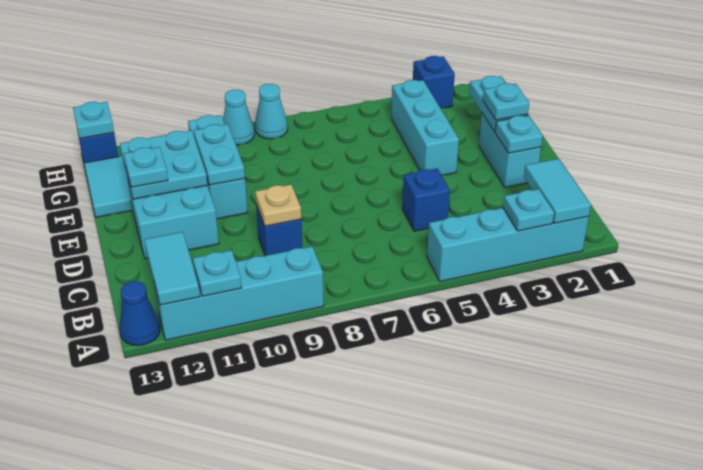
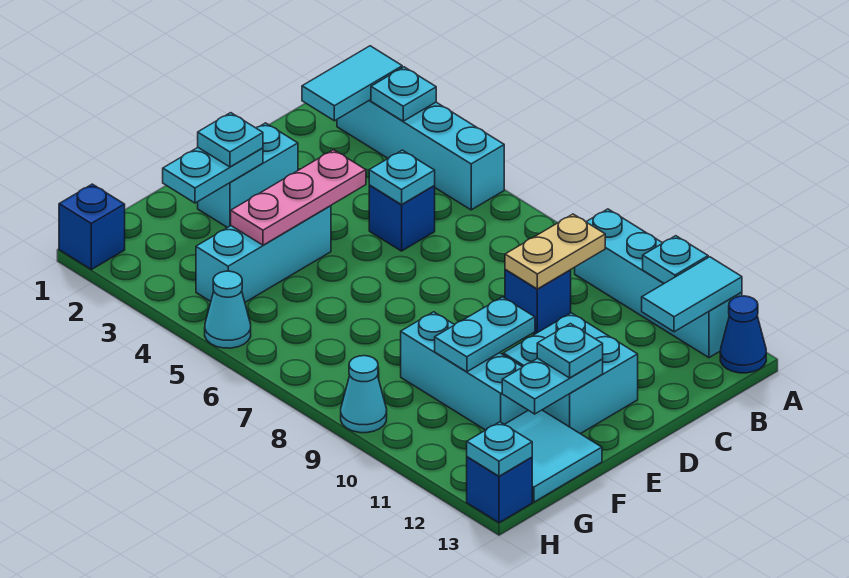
tan 1x1 plate [255,184,301,226] -> tan 1x2 plate [505,214,605,289]
cyan 1x1 plate [495,116,543,153] -> cyan 1x1 plate moved to [369,150,435,205]
none -> pink 1x3 plate [231,150,366,245]
cyan 1x3 brick [188,115,248,219] -> cyan 1x3 brick turned to [401,312,528,430]
cyan 2x2 plate [120,131,207,199] -> cyan 1x2 plate [502,358,603,414]
blue 1x1 brick [413,56,455,108] -> blue 1x1 brick moved to [59,184,125,270]
cyan 1x1 cone [255,84,288,139] -> cyan 1x1 cone moved to [205,271,251,348]

